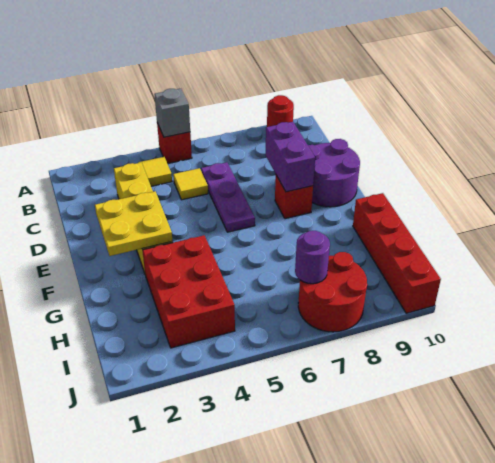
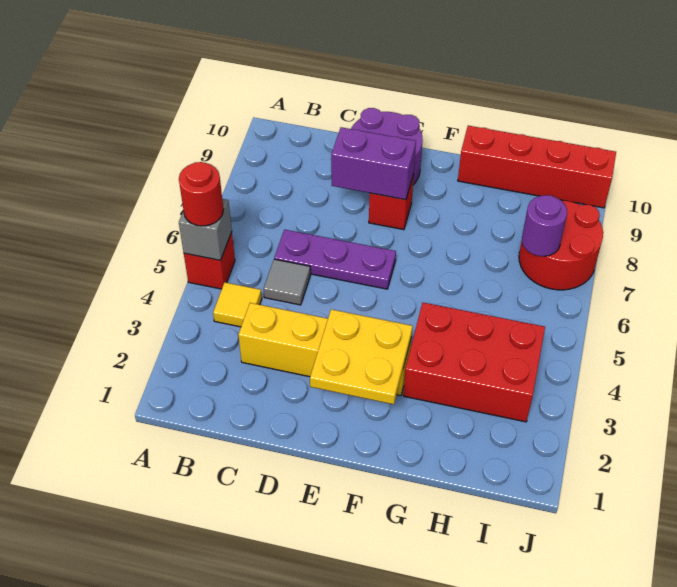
red 1x1 round brick [267,95,294,127] -> red 1x1 round brick moved to [179,162,224,226]
yellow 1x1 tile [173,168,208,200] -> grey 1x1 tile [264,259,310,305]

